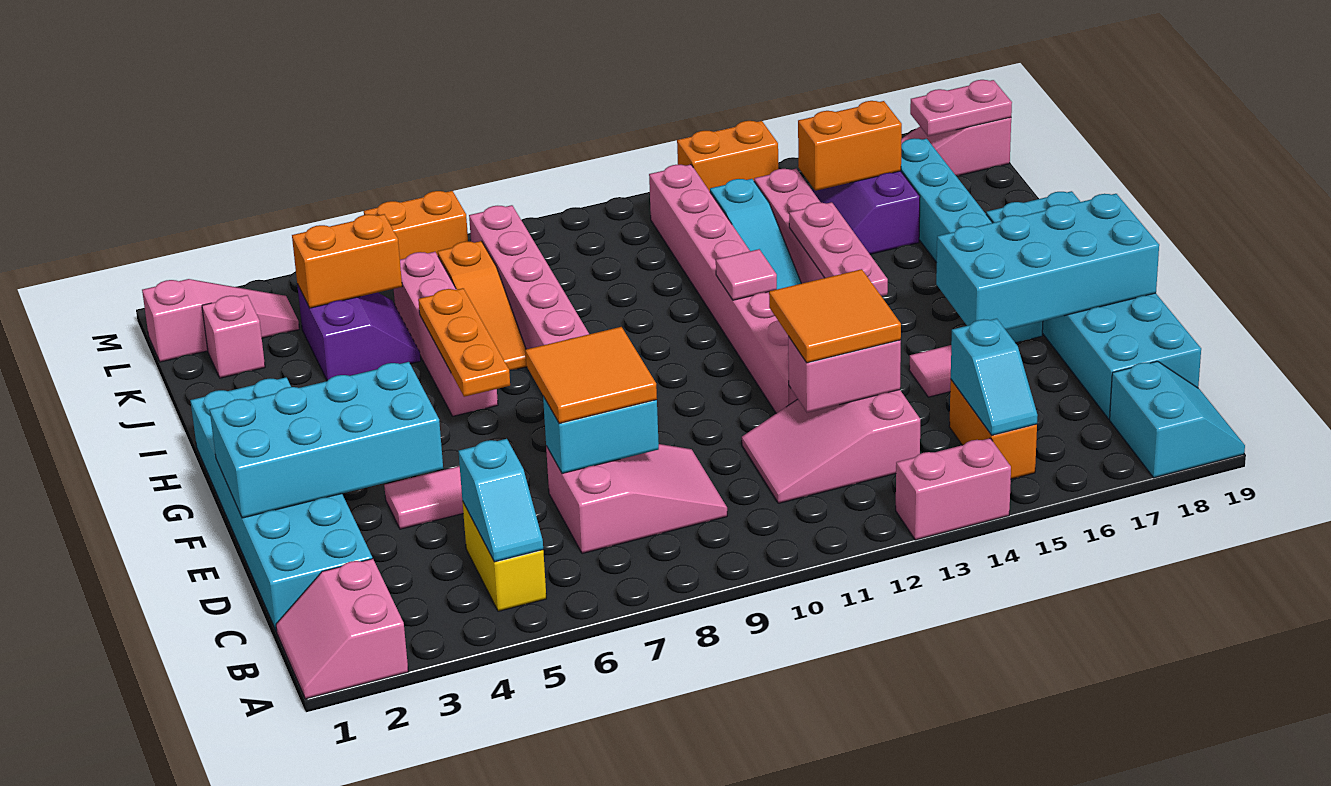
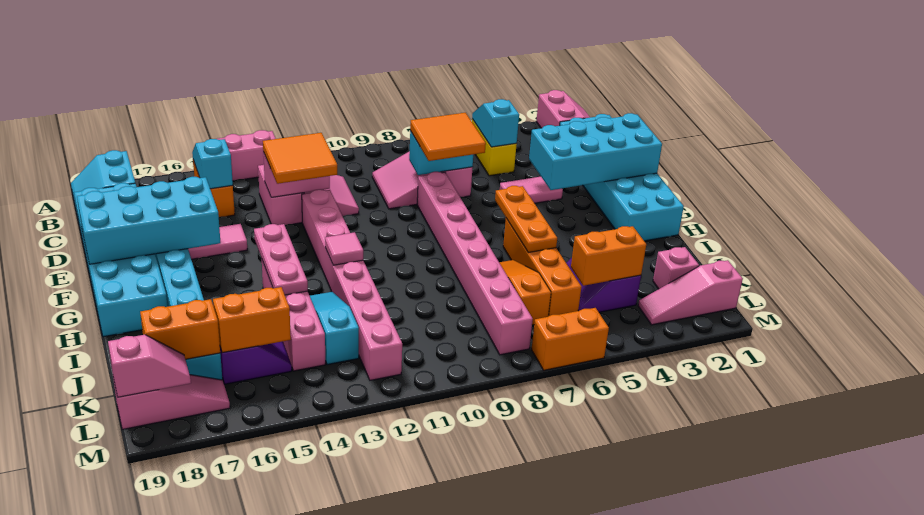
pink 1x4 brick [394,252,498,416] -> orange 1x4 brick [503,218,582,316]
pink 1x2 plate [910,80,1012,136] -> pink 1x2 slope [108,335,191,397]
orange 1x2 brick [677,121,778,191] -> orange 1x2 brick moved to [140,299,220,359]

